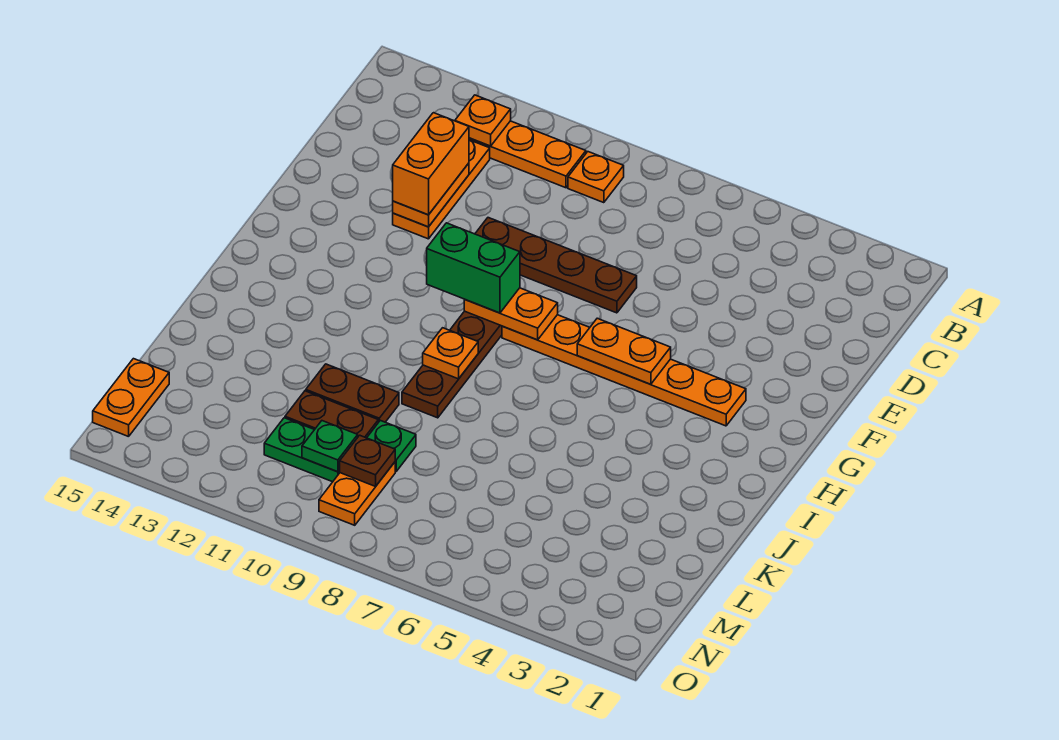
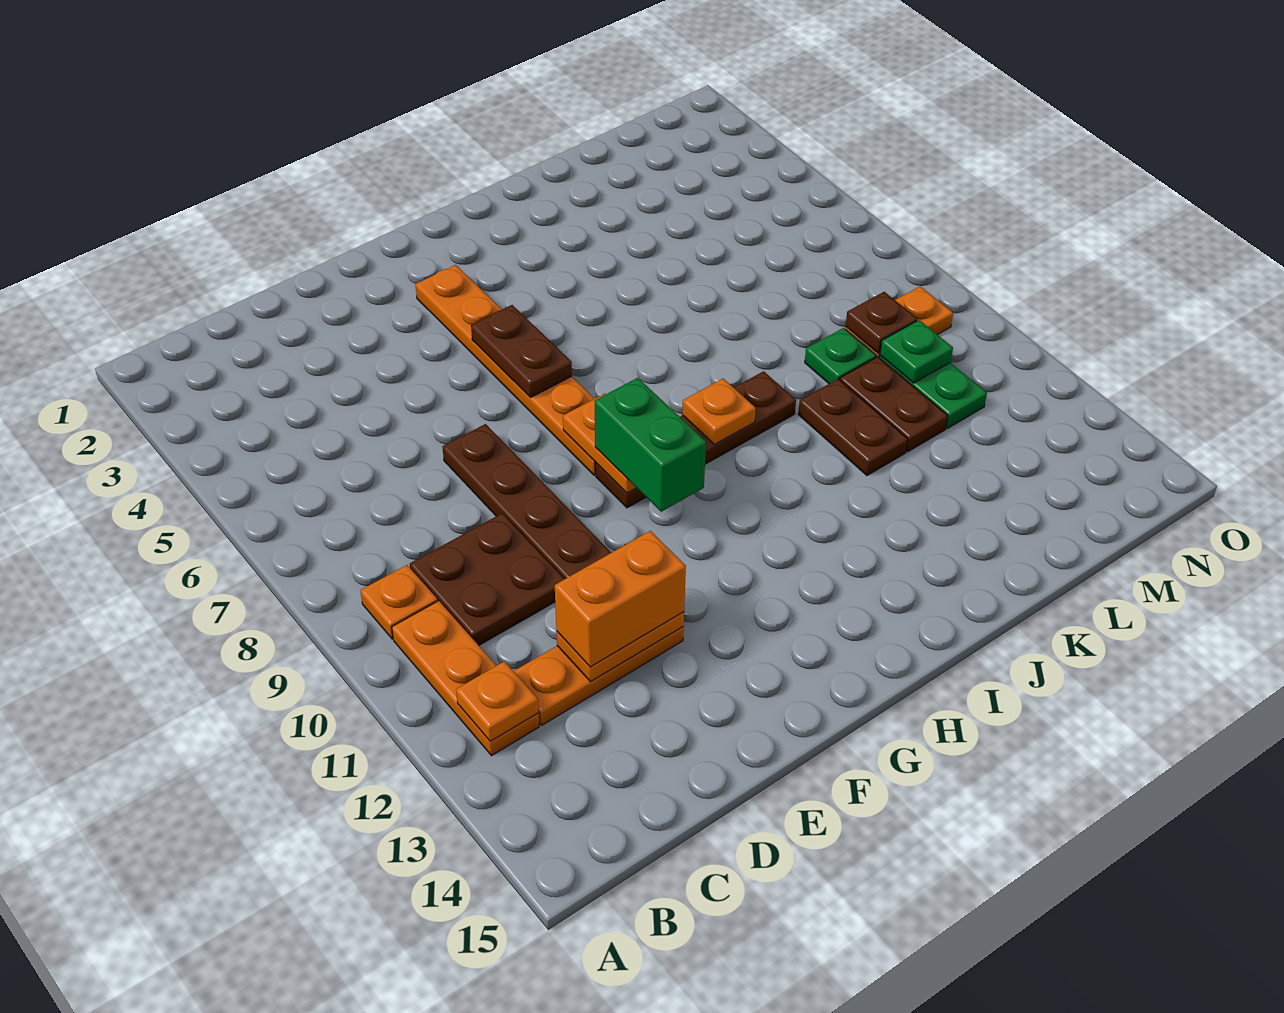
none -> brown 2x2 plate [410,513,564,645]
orange 1x2 plate [577,318,671,384] -> brown 1x2 plate [471,305,572,398]
orange 1x2 plate [93,359,169,437] -> none

